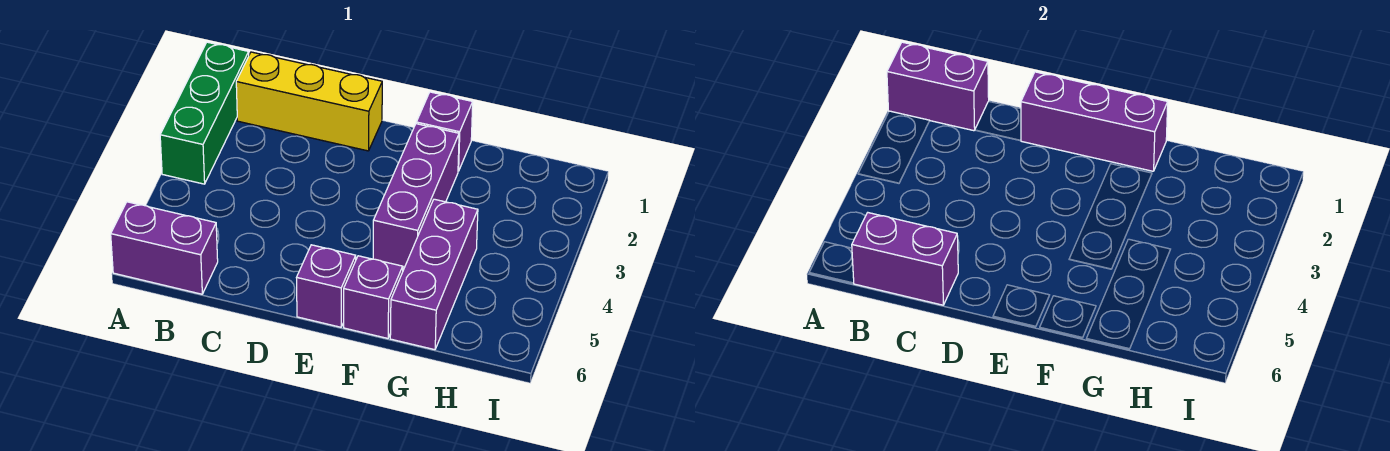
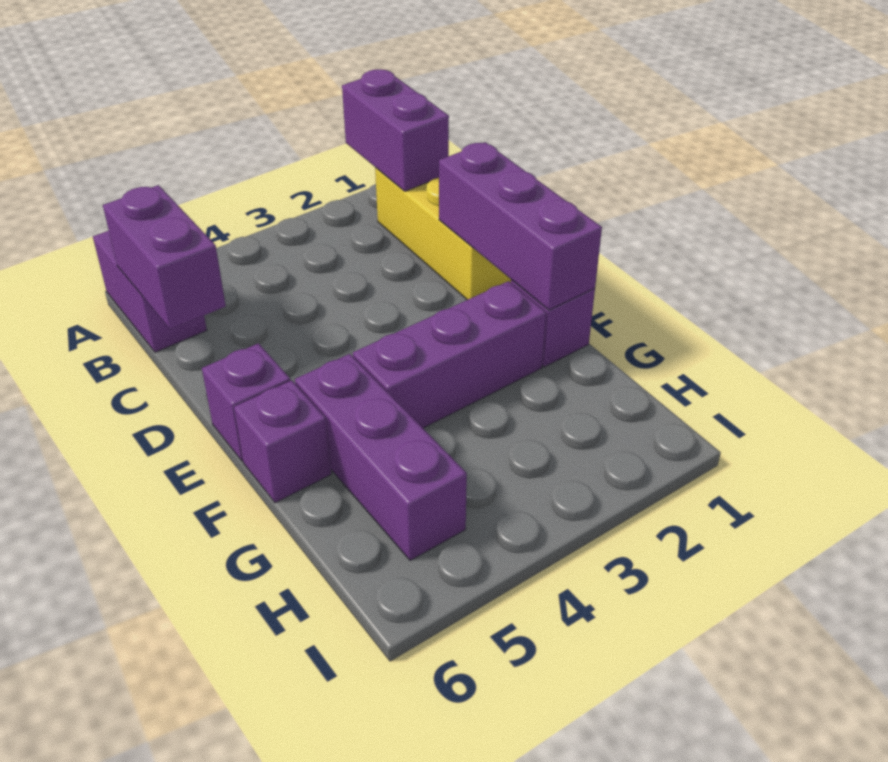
green 1x3 brick [160,42,249,184] -> none
purple 1x3 brick [390,199,478,350] -> purple 1x3 brick turned to [295,354,467,561]

